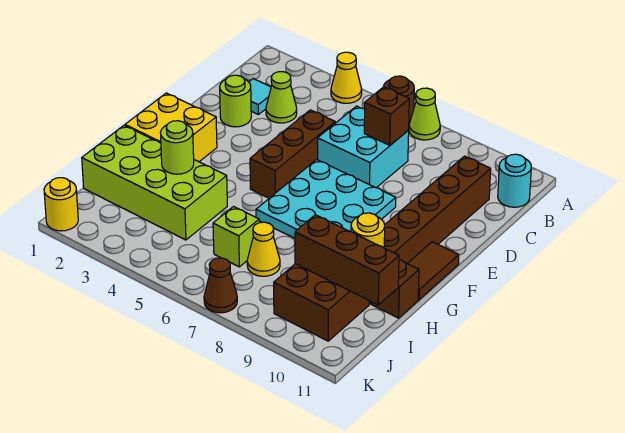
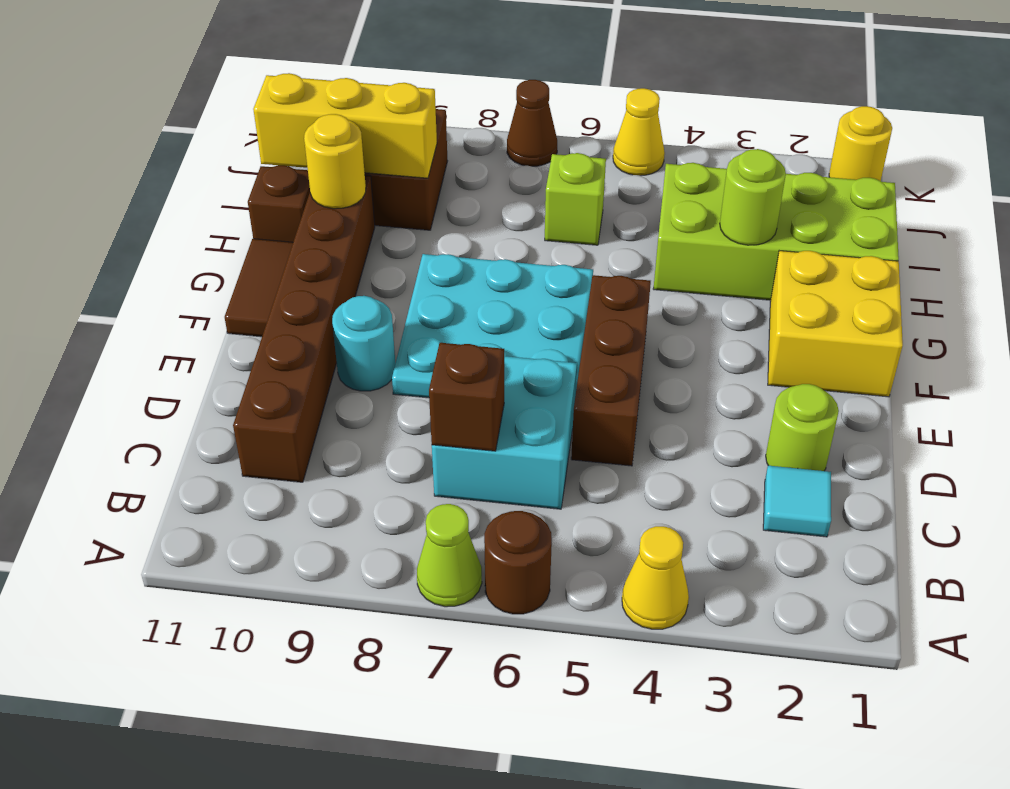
cyan 1x1 round brick [498,154,531,207] -> cyan 1x1 round brick moved to [332,296,395,391]
lime 1x1 cone [266,72,297,123] -> none
yellow 1x1 cone [247,222,280,276] -> yellow 1x1 cone moved to [613,88,665,176]
brown 1x3 brick [295,215,399,305] -> yellow 1x3 brick [253,73,437,178]

